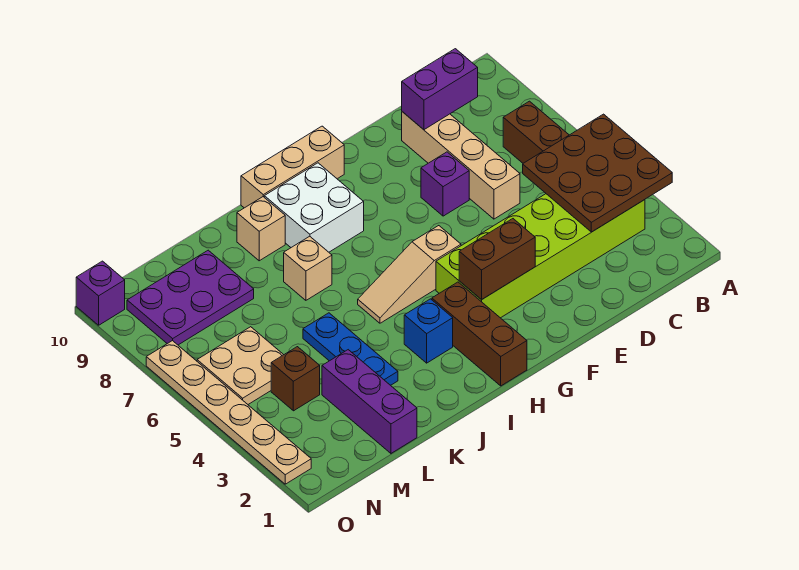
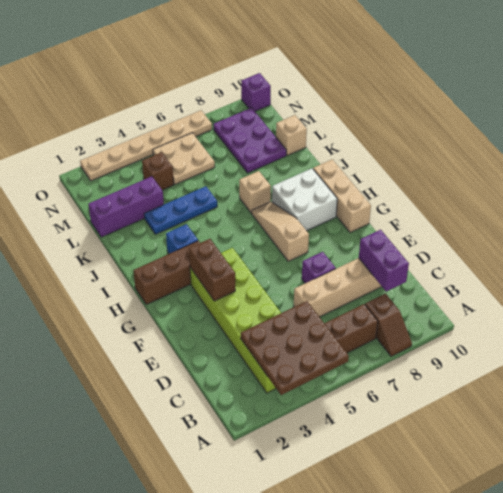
none -> brown 1x2 slope [365,293,412,356]
tan 1x3 slope [358,226,461,323] -> tan 1x3 slope moved to [252,202,309,261]
tan 1x1 brick [237,197,285,261] -> tan 1x1 brick moved to [276,115,307,155]

